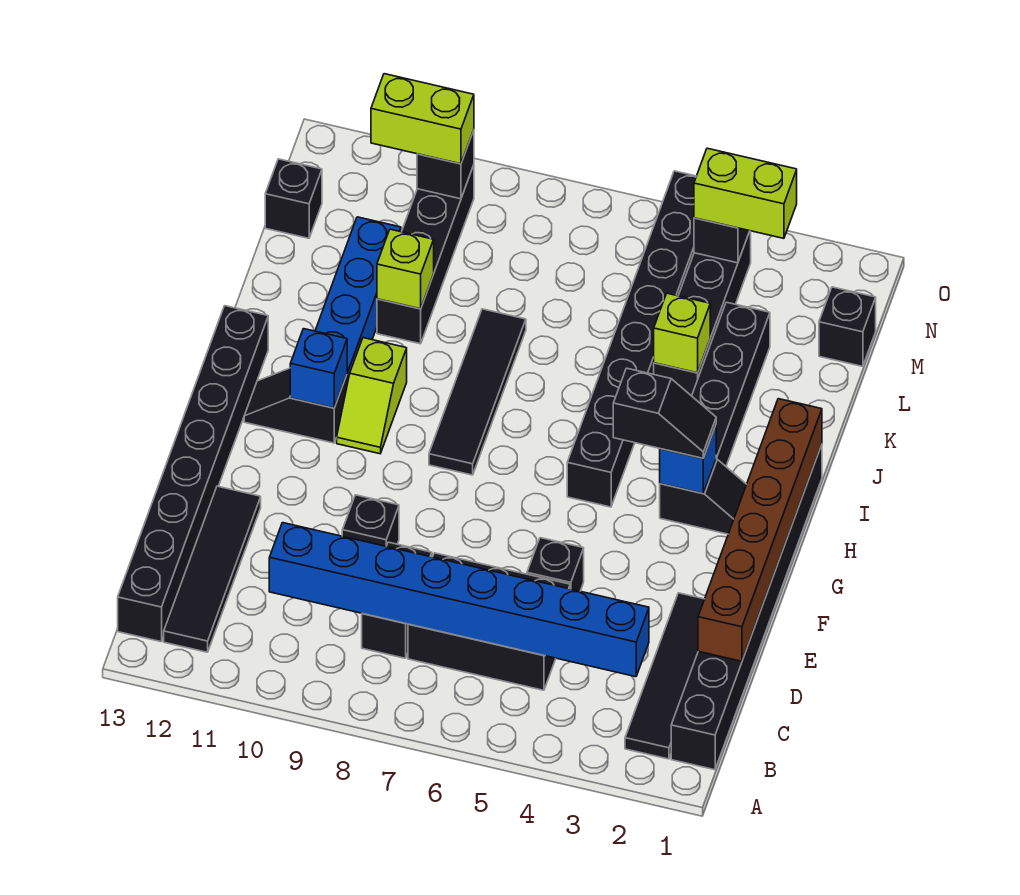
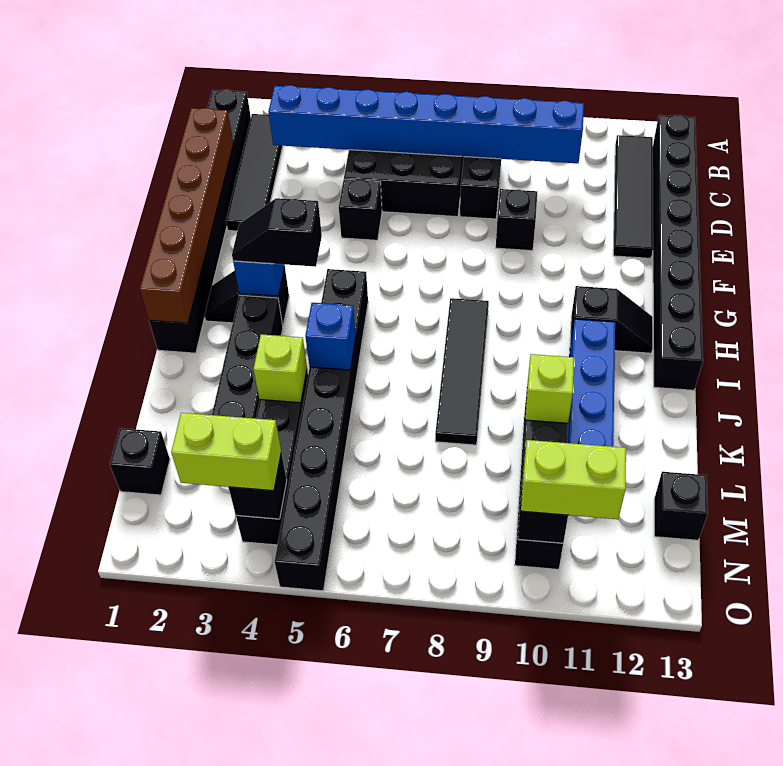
lime 1x2 slope [337,338,407,454] -> none
blue 1x1 brick [290,329,347,408] -> blue 1x1 brick moved to [305,303,356,370]

